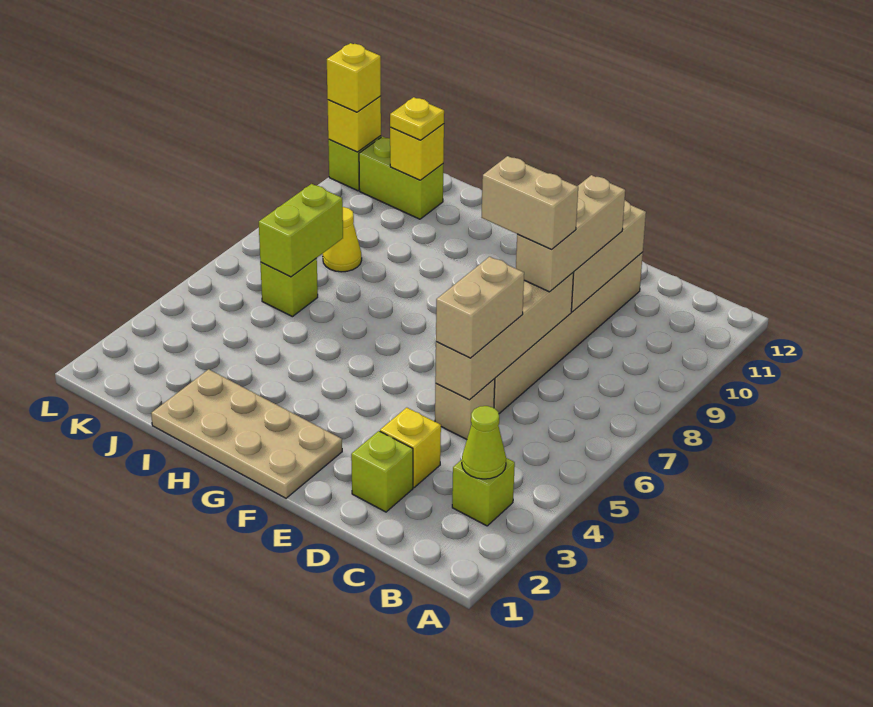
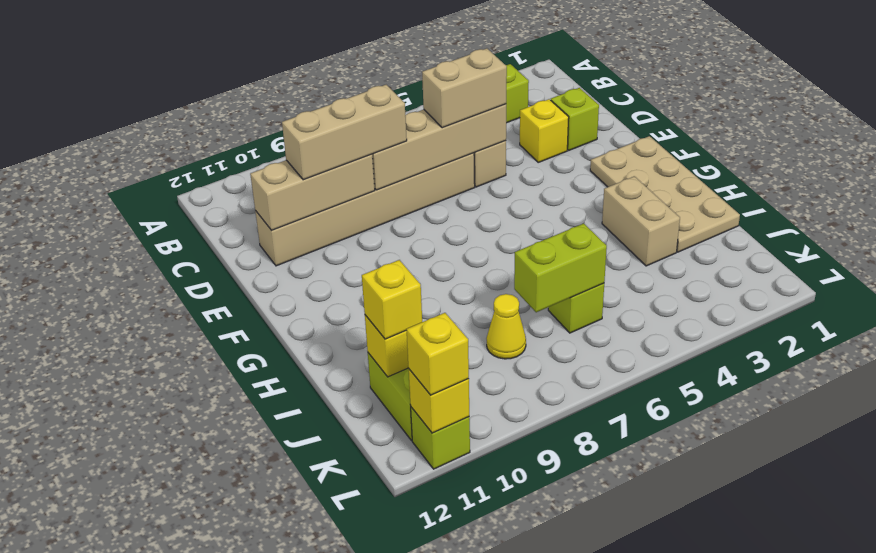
lime 1x1 cone [462,406,506,479] -> none
tan 1x2 brick [481,156,578,249] -> tan 1x2 brick moved to [602,176,680,266]
yellow 1x1 plate [390,97,444,140] -> yellow 1x1 brick [362,260,422,339]

